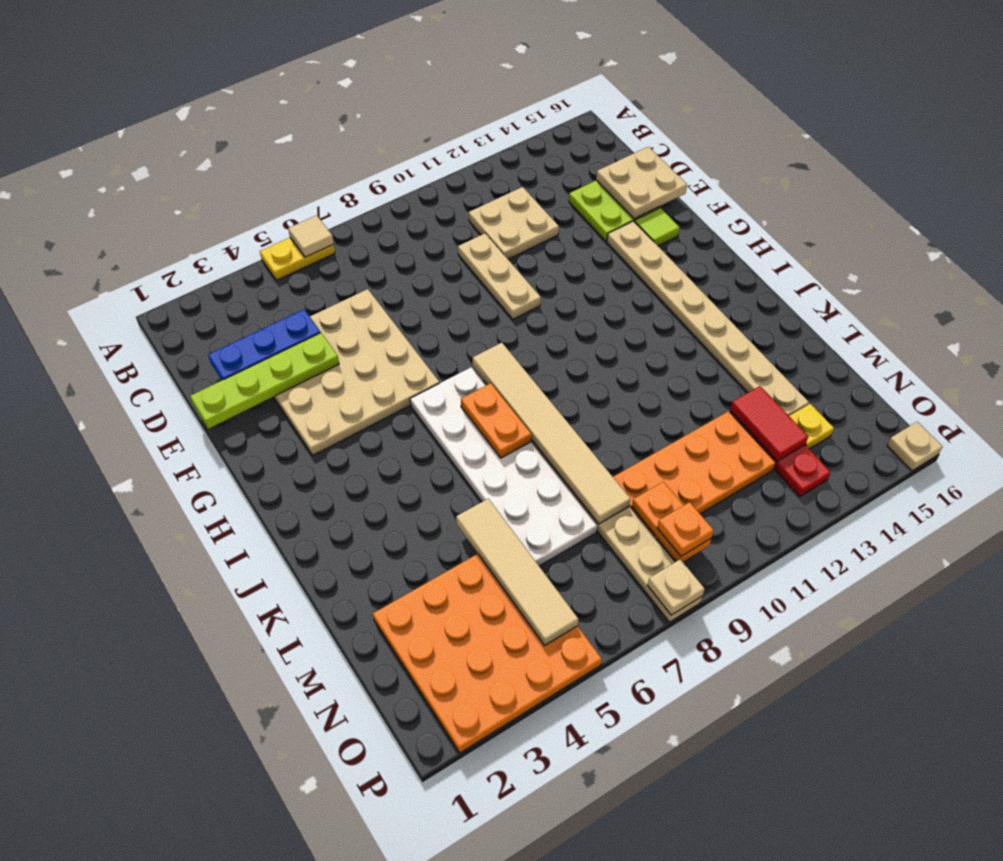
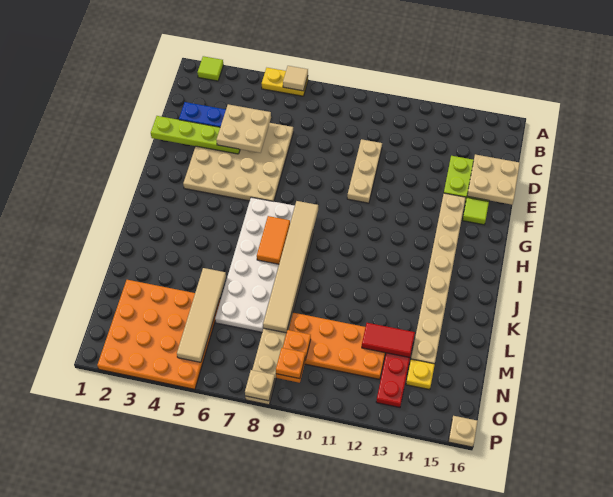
none -> lime 1x1 tile [198,56,223,81]
tan 2x2 plate [469,187,559,259] -> tan 2x2 plate moved to [217,104,271,153]
orange 1x2 plate [461,383,531,458] -> orange 1x2 tile [257,216,290,264]
red 1x2 tile [730,386,808,461] -> red 1x2 tile turned to [362,323,415,358]

